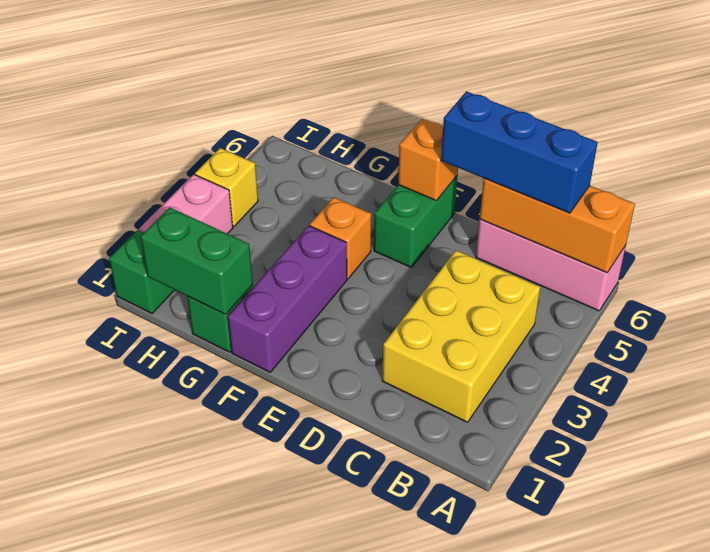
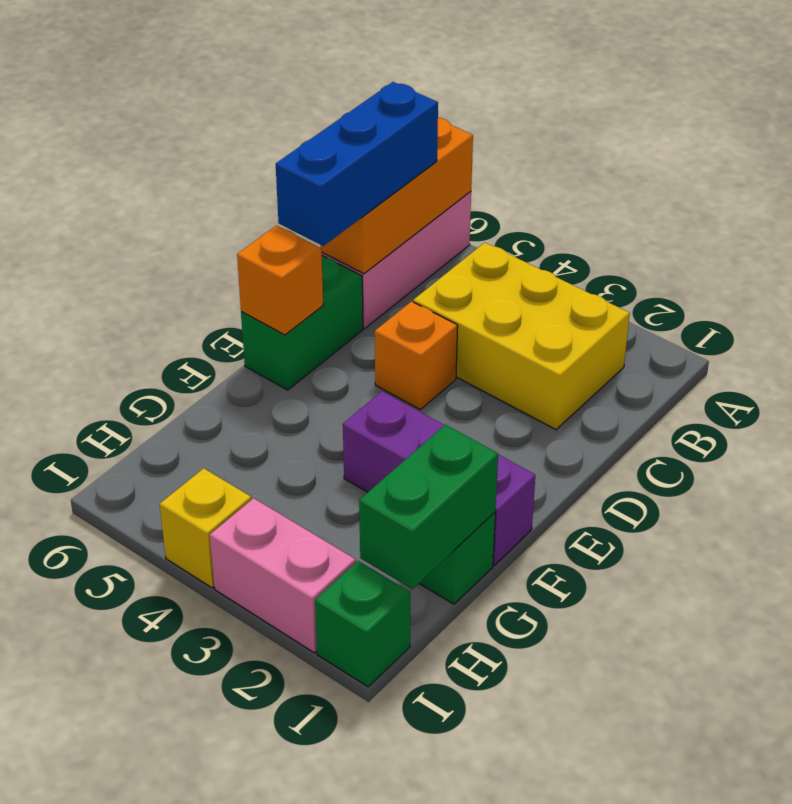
green 1x2 brick [374,175,458,267] -> green 1x2 brick turned to [241,256,363,390]
orange 1x1 brick [310,197,371,279] -> orange 1x1 brick moved to [375,301,458,410]

